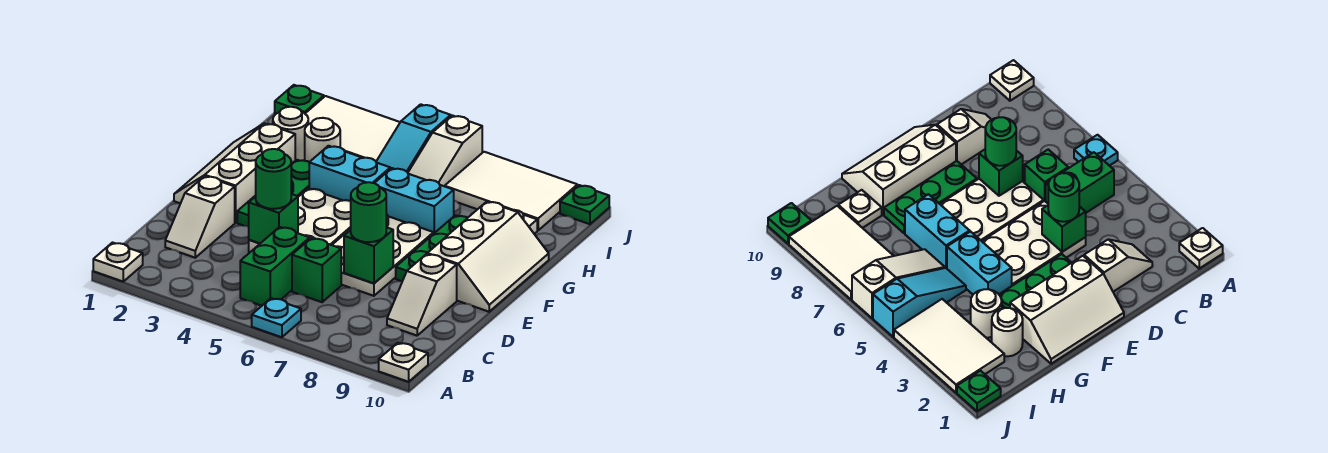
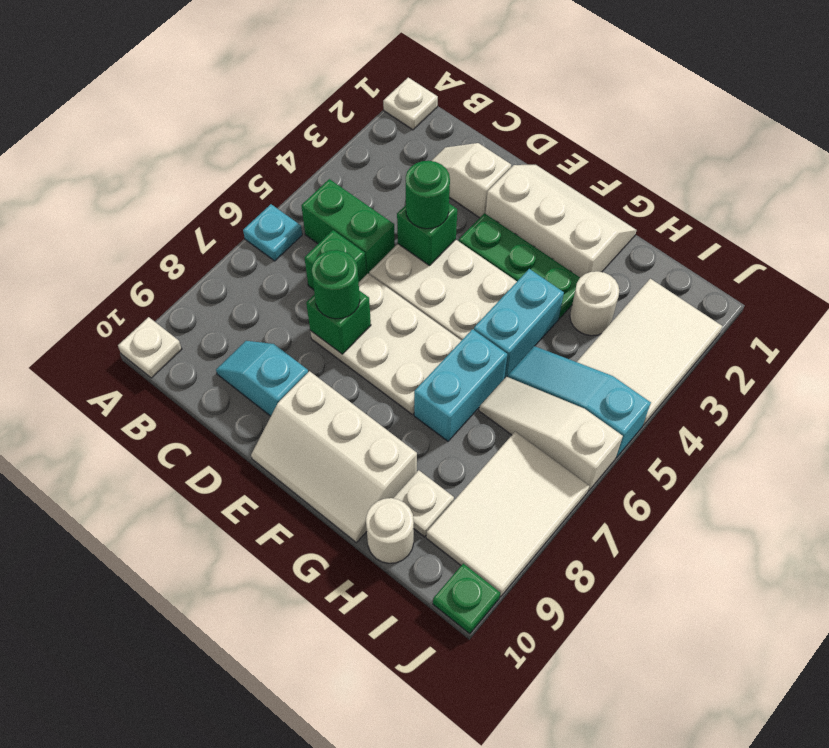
white 1x2 slope [387,254,457,336] -> cyan 1x2 slope [216,341,308,416]
green 1x3 plate [396,215,468,281] -> none
white 1x1 round brick [273,107,308,161] -> white 1x1 round brick moved to [366,498,414,563]
green 1x1 plate [275,85,324,114] -> none

